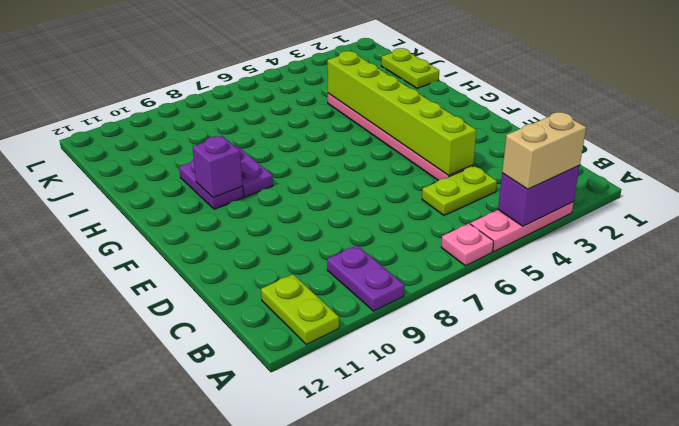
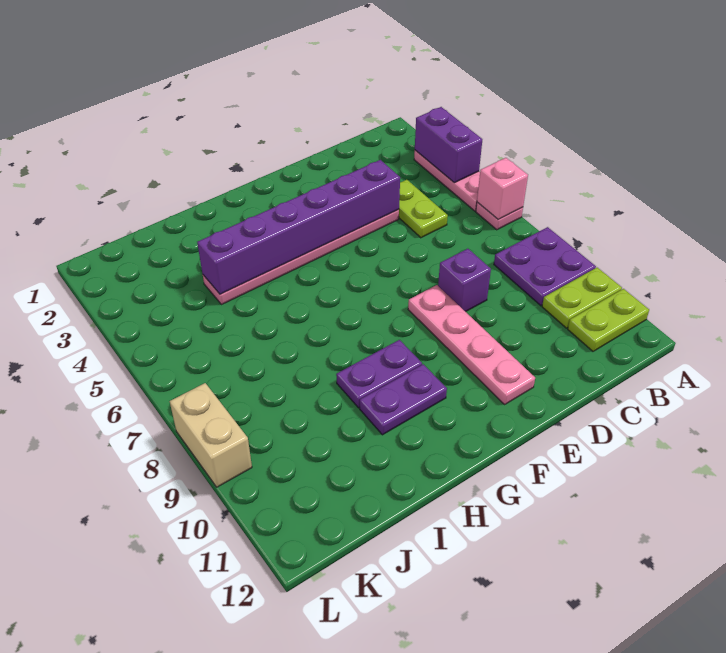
tan 1x2 brick [502,112,586,189] -> tan 1x2 brick moved to [170,383,252,487]
none -> pink 1x1 brick [477,158,528,219]
purple 1x2 plate [327,245,404,311] -> purple 2x2 plate [494,227,596,306]
lime 1x6 brick [327,51,476,175] -> purple 1x6 brick [197,160,400,294]
none -> pink 1x4 plate [408,285,535,404]
purple 1x1 brick [193,136,242,198] -> purple 1x1 brick moved to [438,249,491,312]
lime 1x2 plate [381,48,439,88] -> lime 1x2 plate moved to [542,268,622,328]

